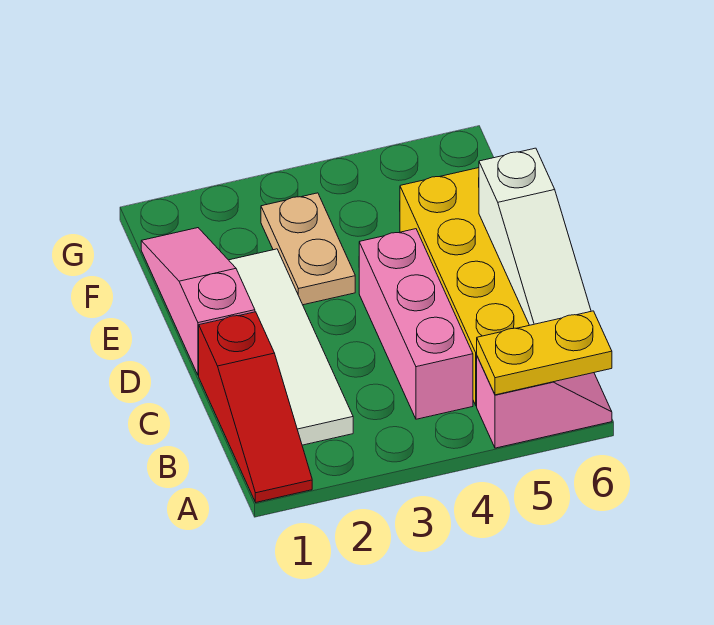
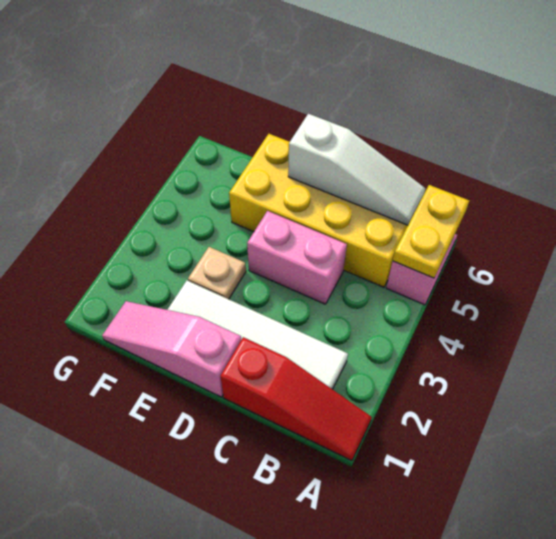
pink 1x3 brick [359,229,473,419] -> pink 1x2 brick [247,211,347,304]
tan 1x2 plate [261,193,355,305] -> tan 1x1 plate [188,247,246,299]

